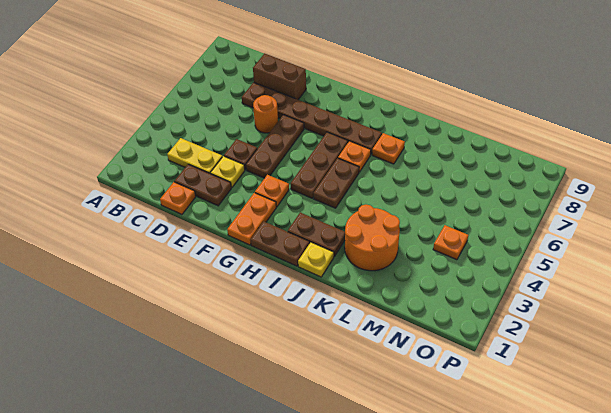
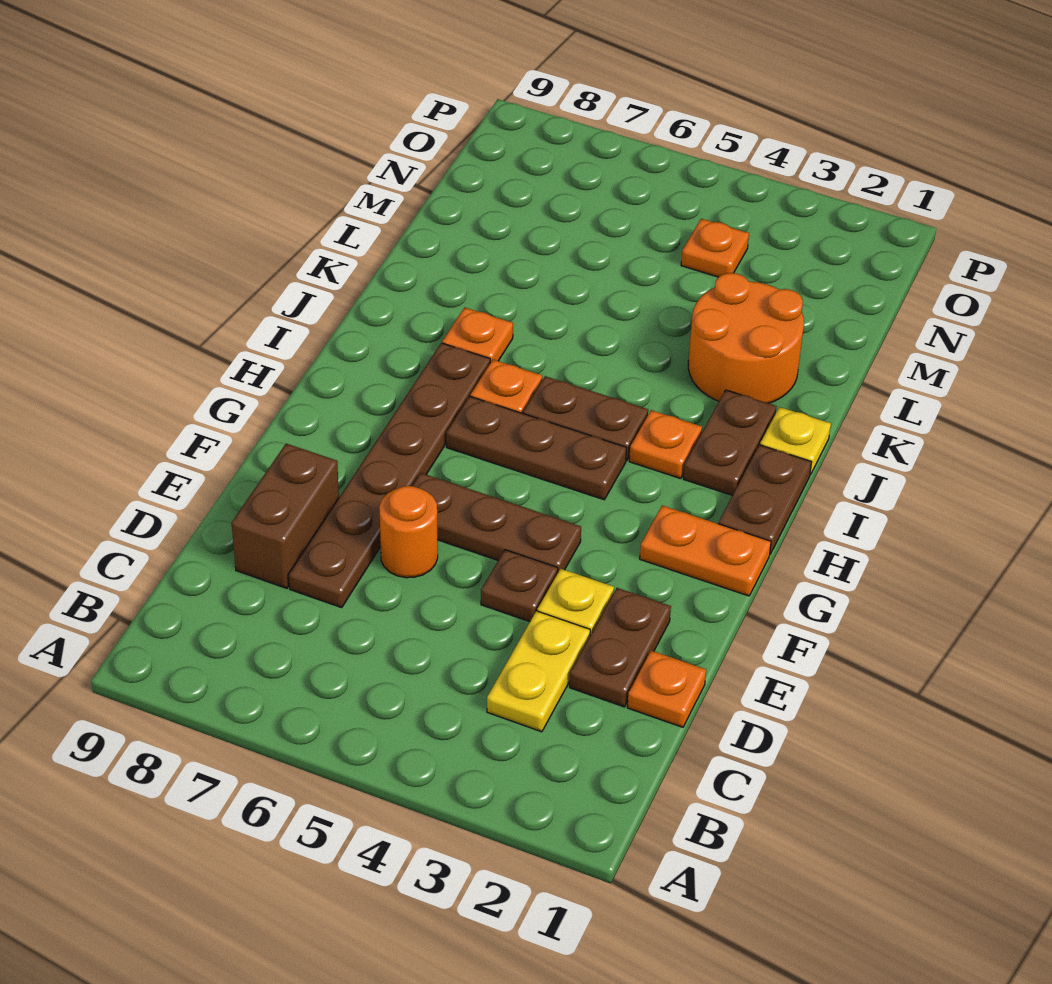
orange 1x1 plate [255,175,289,207] -> orange 1x1 plate moved to [629,410,702,478]

